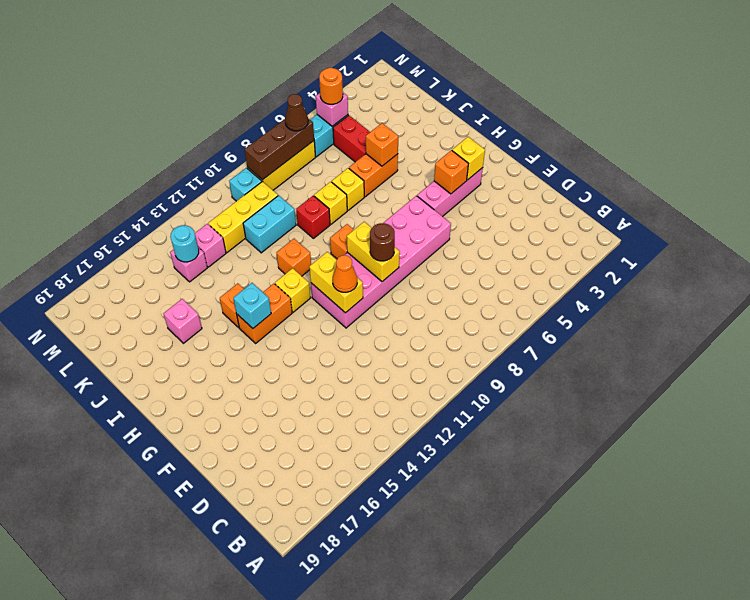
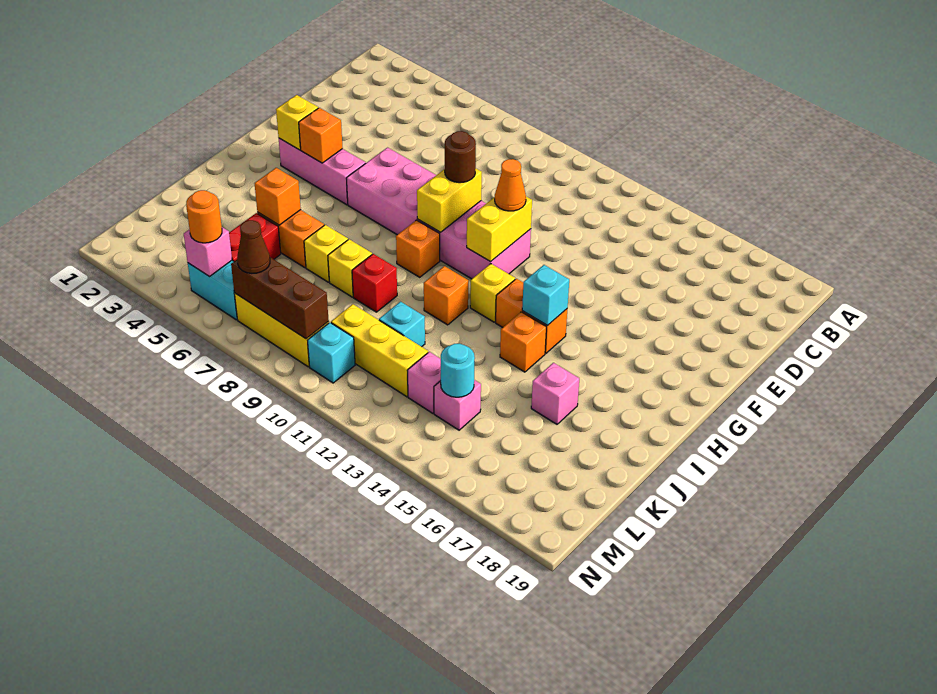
cyan 1x2 brick [243,195,296,253] -> cyan 1x1 brick [379,302,425,347]

